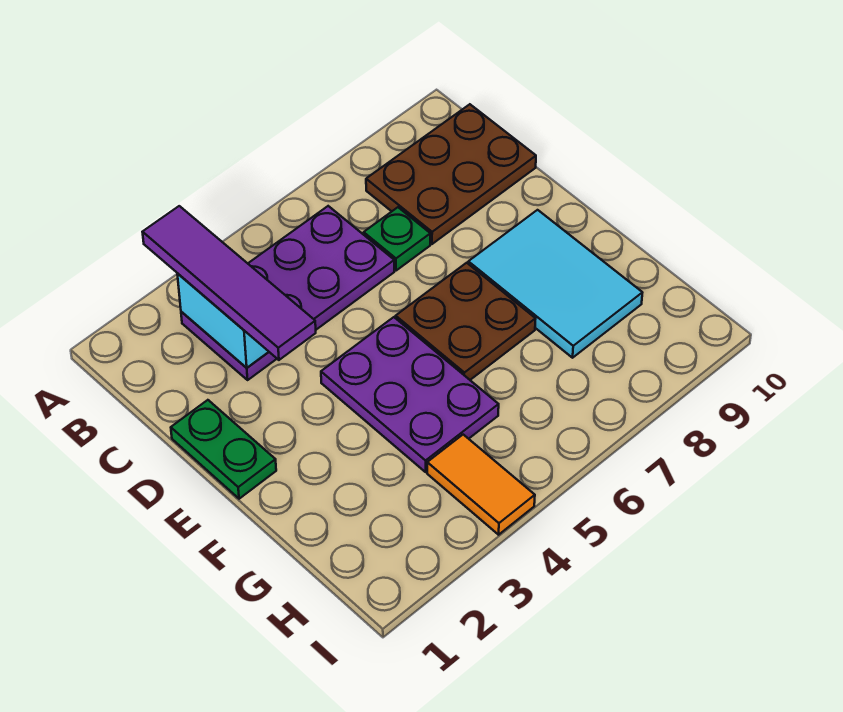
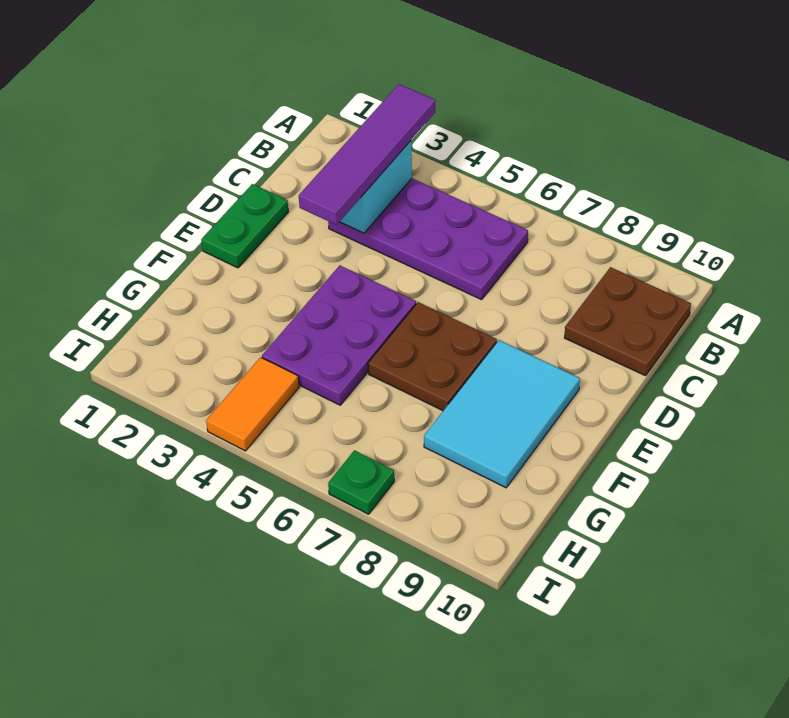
brown 2x3 plate [366,104,536,244] -> brown 2x2 plate [564,267,691,376]
green 1x1 plate [364,207,430,270] -> green 1x1 plate moved to [328,450,394,514]

